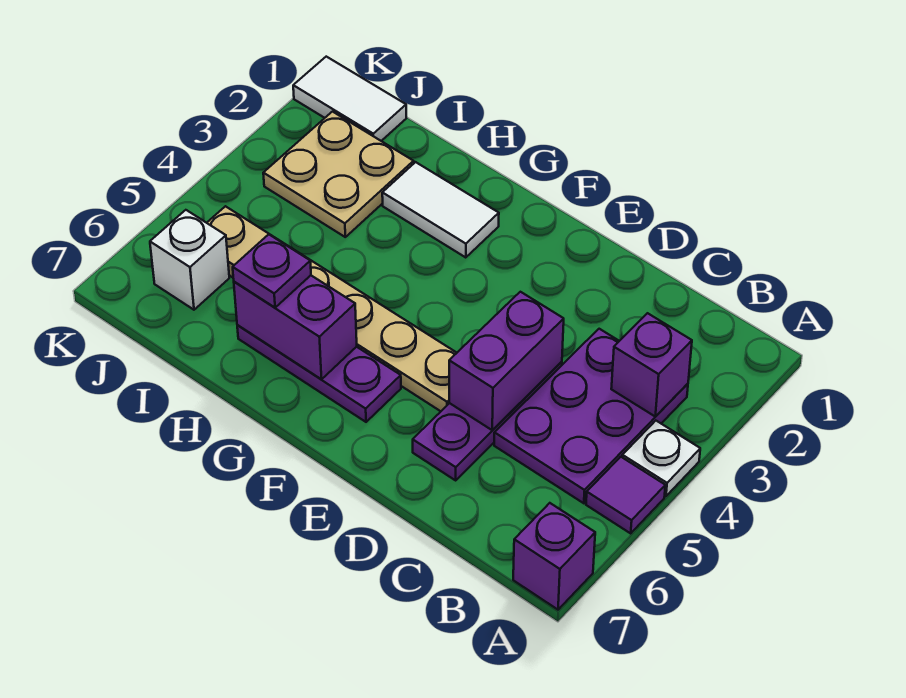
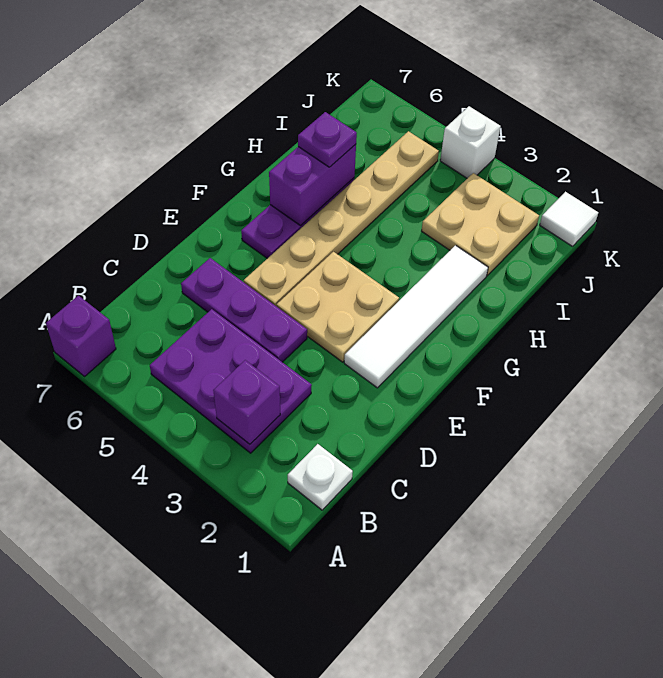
white 1x1 plate [622,421,700,496] -> white 1x1 plate moved to [288,444,353,510]
purple 1x1 tile [586,457,665,533] -> none
purple 1x2 brick [449,292,564,430] -> none
none -> tan 2x2 plate [277,252,399,362]
white 1x2 tile [382,162,499,257] -> white 1x4 tile [344,245,488,388]
white 1x2 tile [293,57,406,141] -> white 1x1 tile [540,192,598,246]
white 1x1 brick [150,210,229,310] -> white 1x1 brick moved to [440,106,501,178]

